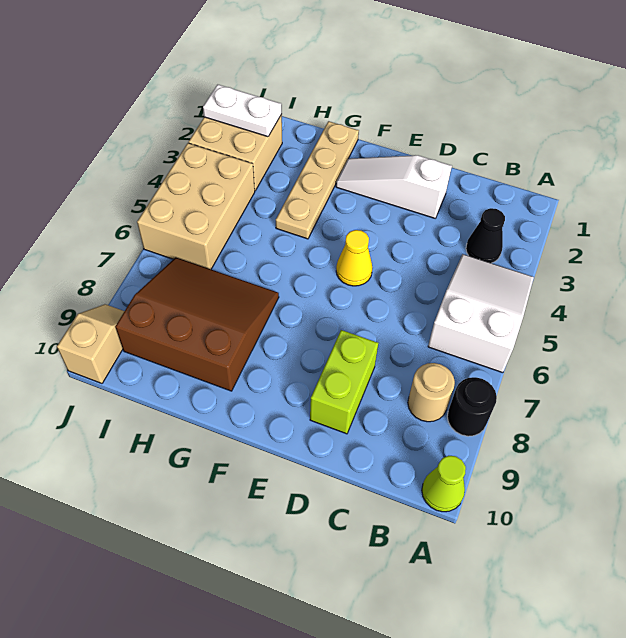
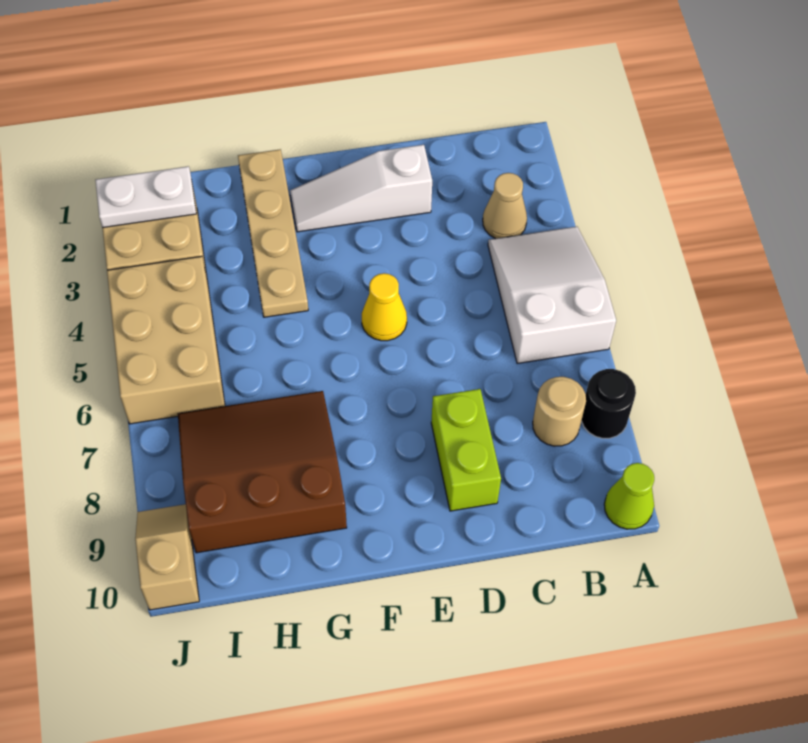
black 1x1 cone [466,208,505,263] -> tan 1x1 cone [483,173,527,239]

